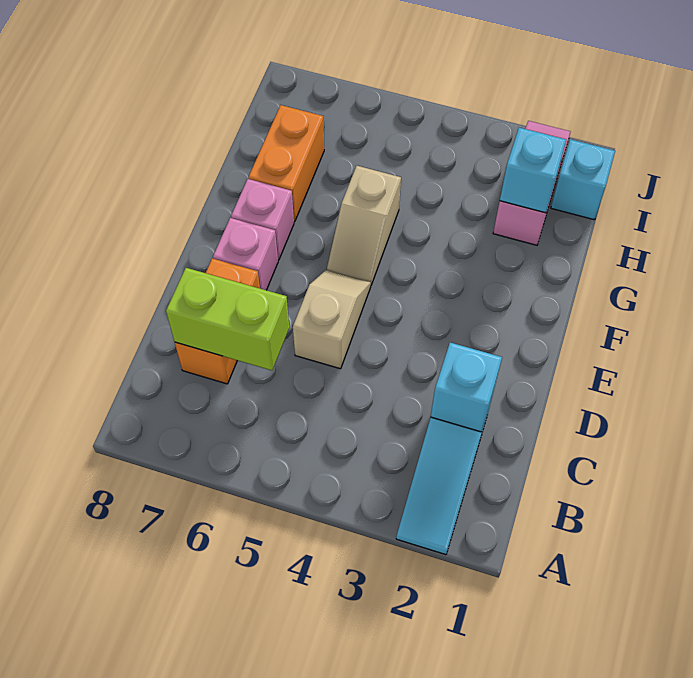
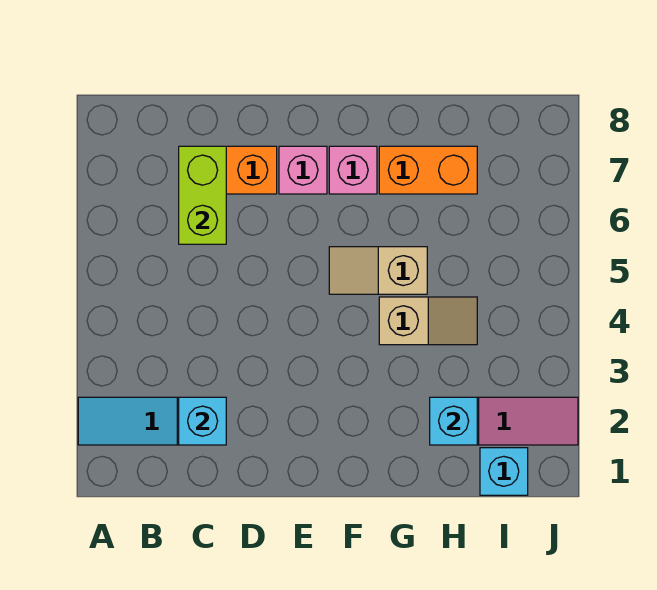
tan 1x2 slope [293,270,371,369] -> tan 1x2 slope moved to [379,297,477,345]

